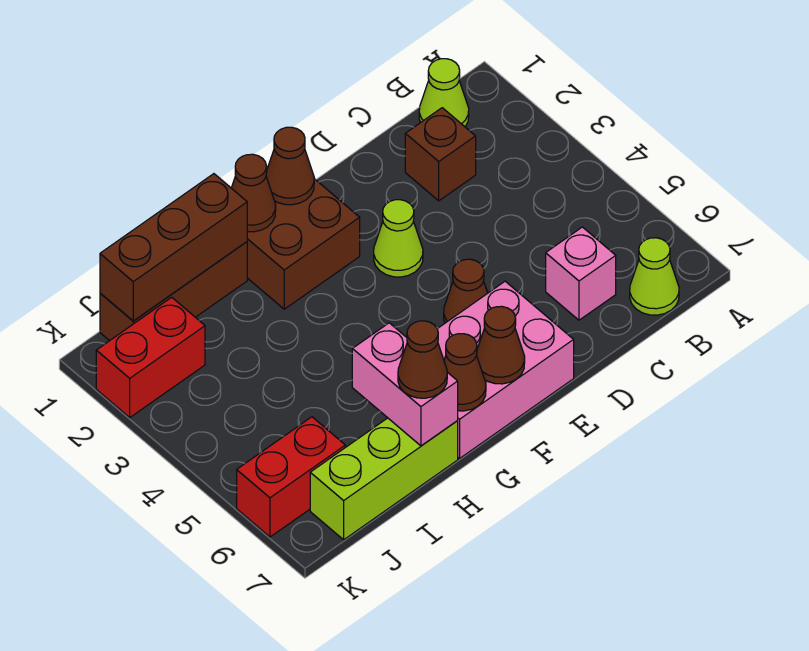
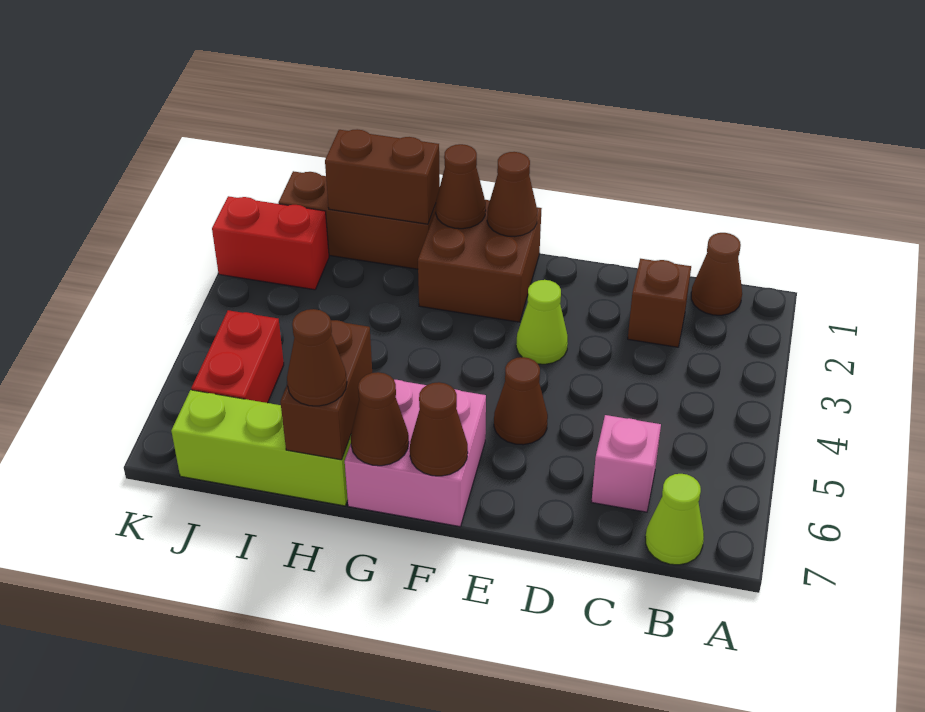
lime 1x1 cone [419,59,469,127] -> brown 1x1 cone [691,233,742,315]
pink 2x3 brick [437,281,574,458] -> pink 2x2 brick [345,380,486,527]
brown 1x3 brick [100,174,247,321] -> brown 1x2 brick [325,129,440,224]
pink 1x2 brick [352,323,458,446] -> brown 1x2 brick [280,320,372,460]
red 1x2 brick [237,417,345,537] -> red 1x2 brick turned to [191,310,284,403]

